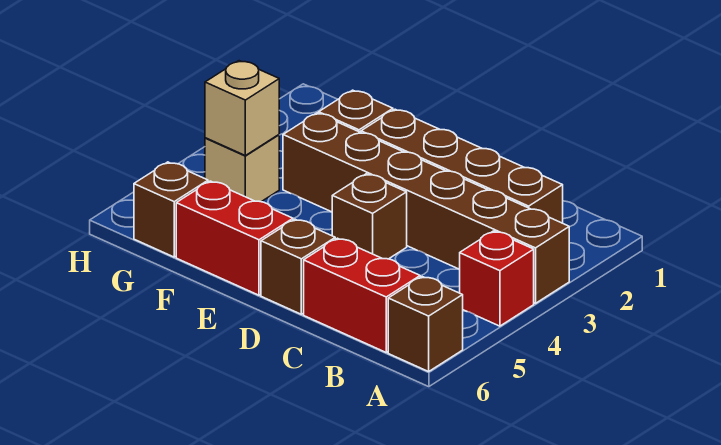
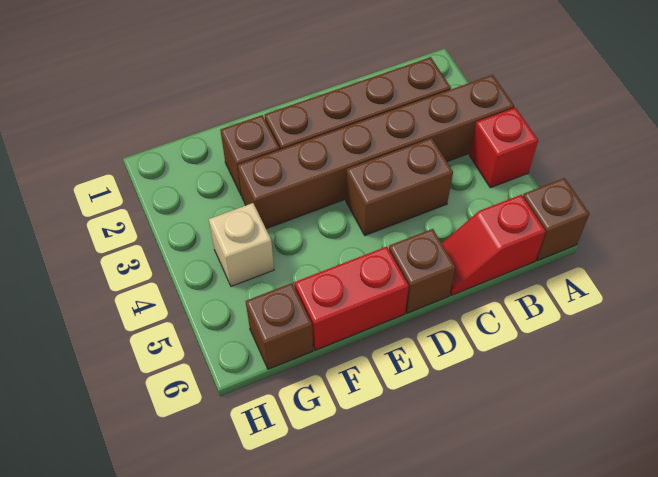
red 1x2 brick [304,238,420,352] -> red 1x2 slope [442,195,546,295]
brown 1x1 brick [332,174,407,259] -> brown 1x2 brick [346,138,453,235]
tan 1x1 brick [205,61,279,156] -> none

